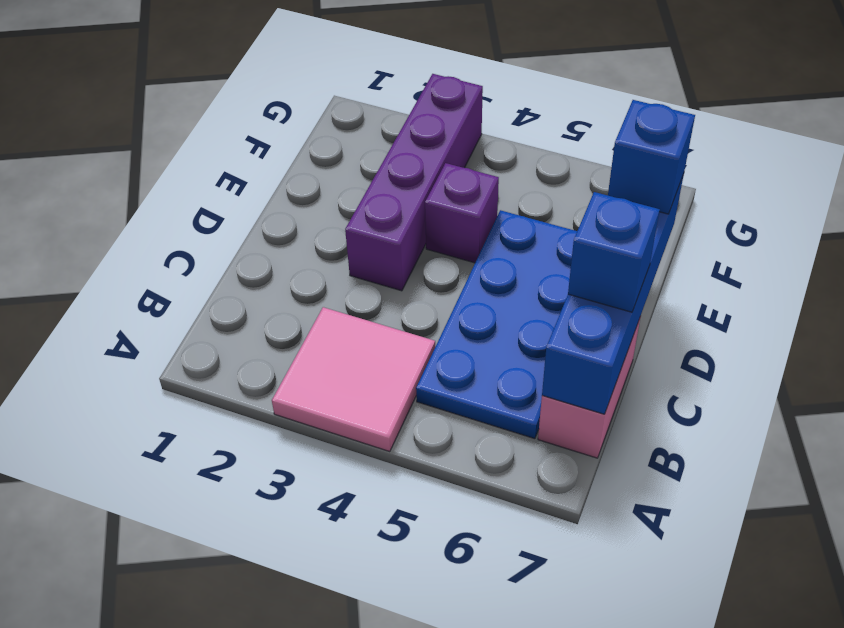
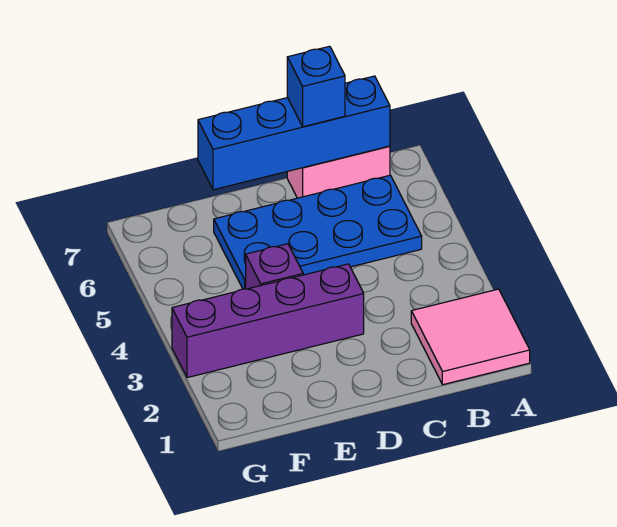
pink 2x2 tile [272,307,435,452] -> pink 2x2 tile moved to [411,289,530,385]
blue 1x1 brick [608,100,695,214] -> none

